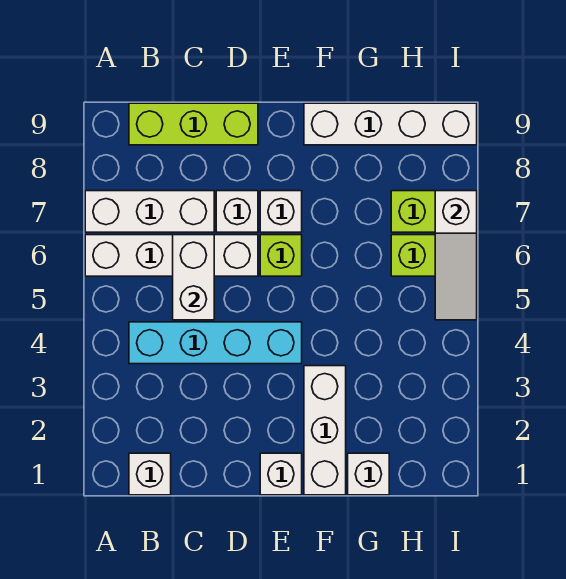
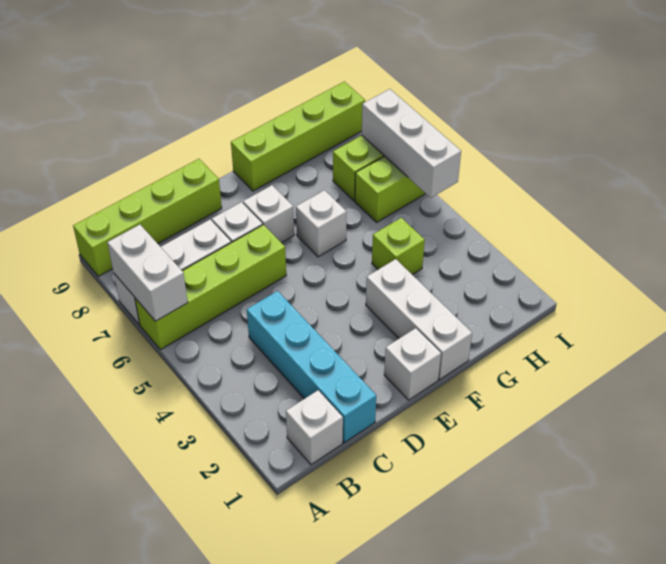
white 1x4 brick [85,235,258,276] -> lime 1x4 brick [135,225,286,350]
cyan 1x4 brick [129,322,302,364] -> cyan 1x4 brick turned to [247,291,376,443]
lime 1x3 brick [129,103,258,145] -> lime 1x4 brick [73,159,222,276]
white 1x2 brick [173,235,214,320] -> white 1x2 brick moved to [107,225,188,321]
lime 1x1 brick [260,235,302,276] -> lime 1x1 brick moved to [372,218,425,275]
white 1x4 brick [304,103,477,145] -> lime 1x4 brick [231,82,365,191]
white 1x1 brick [348,453,389,495] -> white 1x1 brick moved to [296,190,347,257]
white 1x3 slope [435,191,477,320] -> white 1x3 brick [362,89,461,198]

